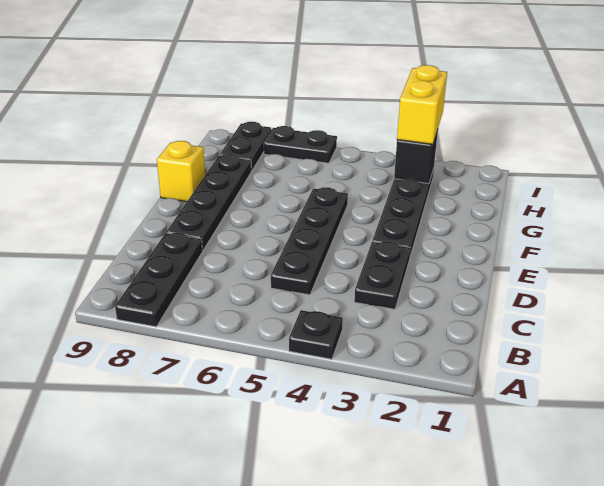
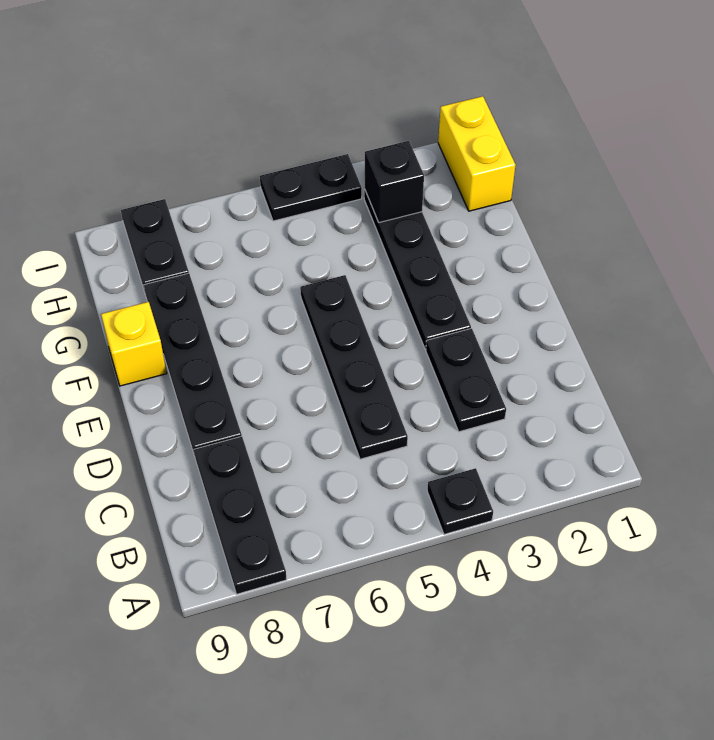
yellow 1x2 brick [397,65,447,144] -> yellow 1x2 brick moved to [438,96,516,211]
black 1x2 plate [264,126,337,163] -> black 1x2 plate moved to [260,154,362,221]

